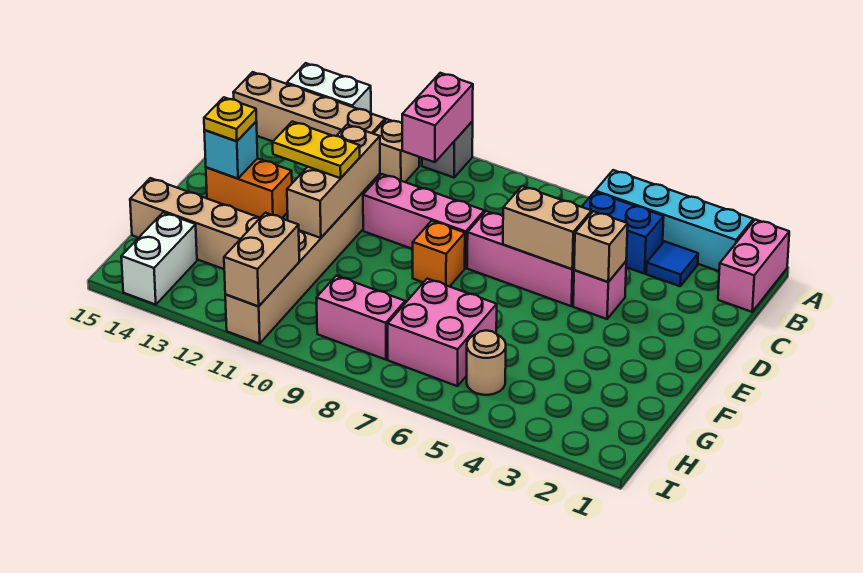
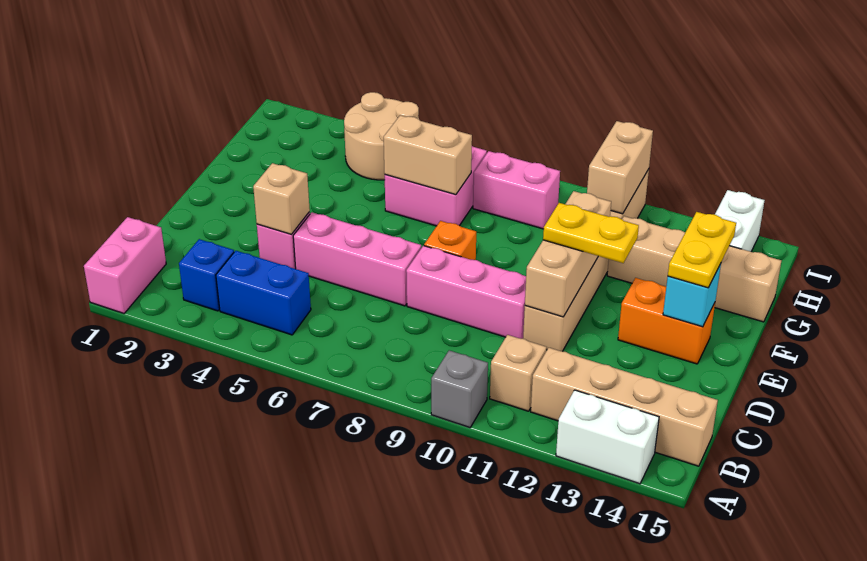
cyan 1x4 brick [595,170,753,271] -> none
pink 1x2 brick [402,73,473,162] -> none
blue 1x1 tile [646,241,698,286] -> blue 1x1 brick [179,239,234,311]
tan 1x2 brick [503,186,592,269] -> tan 1x2 brick moved to [384,115,472,195]
yellow 1x1 plate [204,97,256,141] -> yellow 1x2 plate [668,212,736,288]
tan 1x1 round brick [467,330,506,395] -> tan 2x2 round brick [344,92,419,180]

